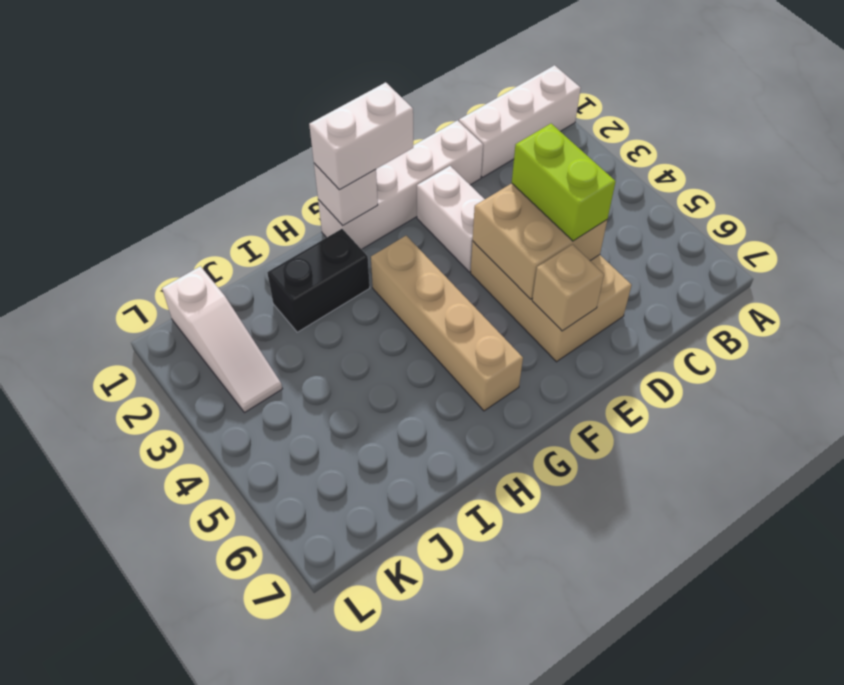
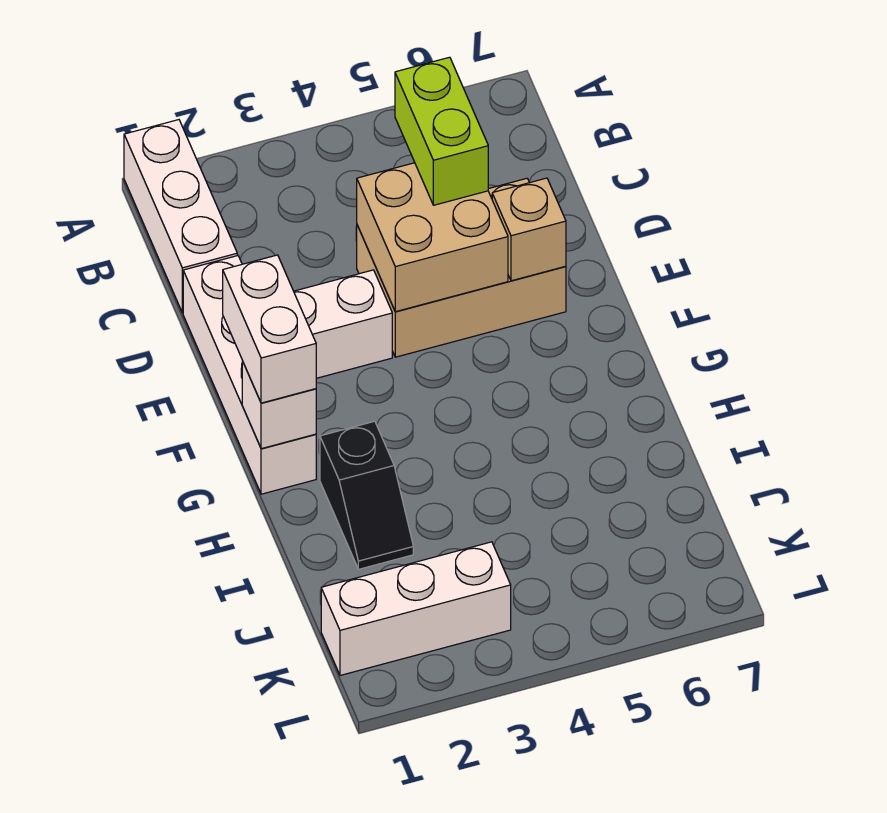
lime 1x2 brick [512,124,616,241] -> lime 1x2 brick turned to [395,57,488,205]
tan 1x4 brick [371,236,523,411] -> none
black 1x2 brick [267,229,370,332] -> black 1x2 slope [320,421,413,569]
white 1x3 slope [162,266,282,413] -> white 1x3 brick [321,542,511,675]

